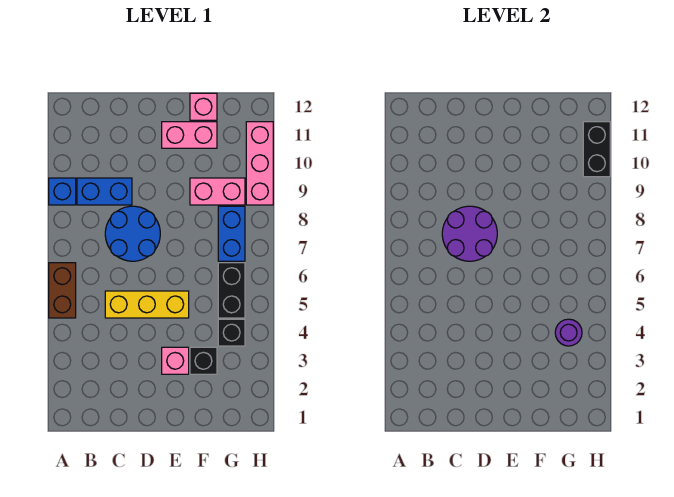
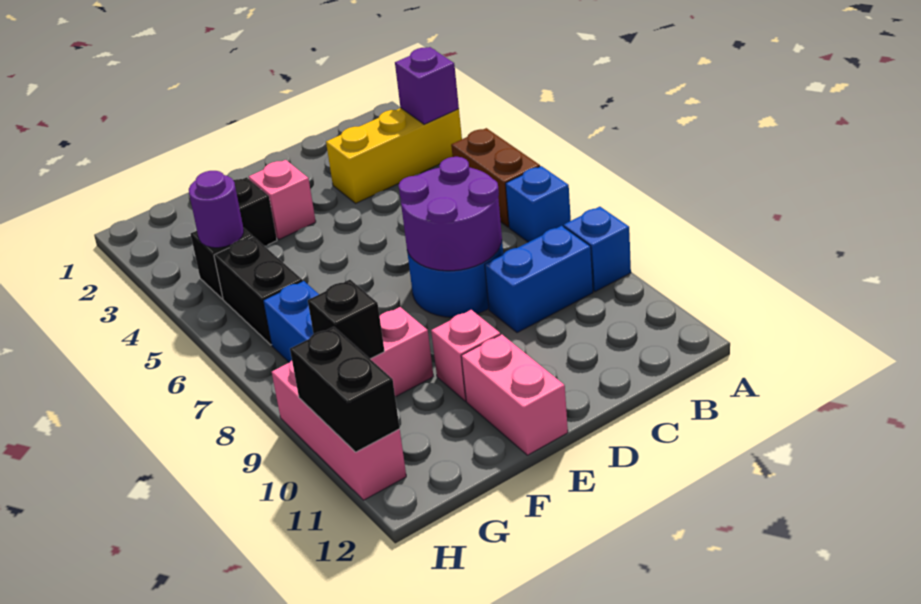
none -> purple 1x1 brick [395,47,459,124]
none -> blue 1x1 brick [506,166,571,242]
yellow 1x3 brick [105,291,189,318] -> yellow 1x3 brick moved to [326,108,462,203]
pink 1x2 brick [162,122,217,148] -> pink 1x2 brick turned to [461,334,568,455]
pink 1x1 brick [190,93,217,120] -> pink 1x1 brick moved to [431,310,500,401]
none -> black 1x1 brick [308,280,384,359]

